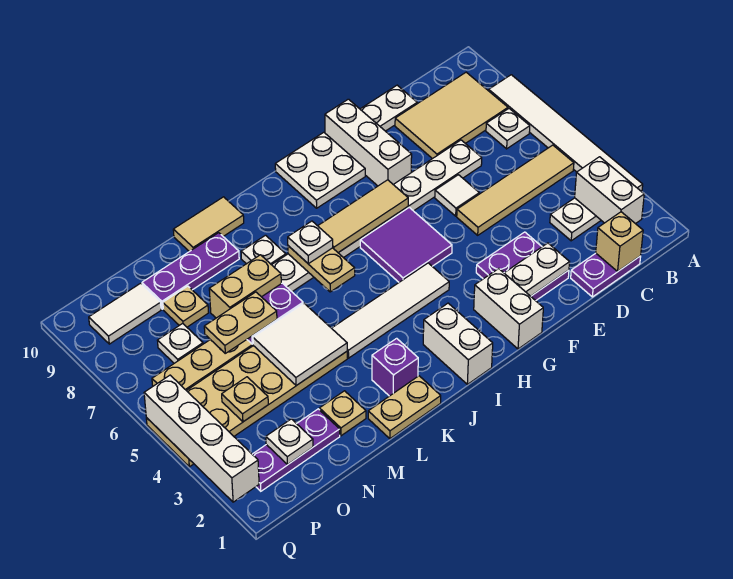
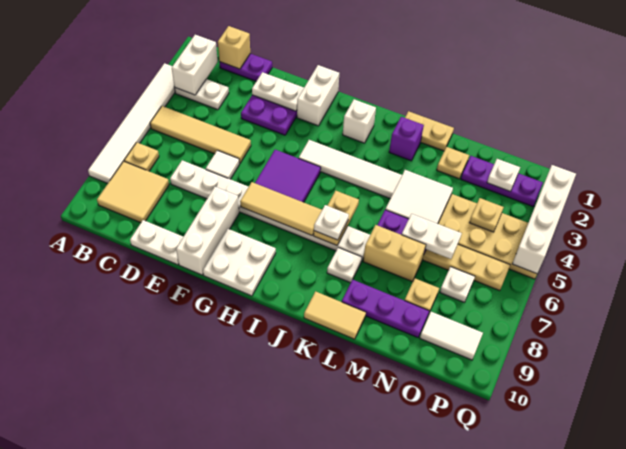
white 1x1 plate [486,109,530,149] -> tan 1x1 plate [124,142,159,171]
tan 2x3 tile [395,72,508,159] -> tan 2x2 tile [97,161,169,223]
white 1x2 brick [423,303,493,384] -> white 1x1 brick [343,99,376,143]
tan 1x2 plate [204,292,277,353] -> white 1x2 plate [402,214,462,259]

